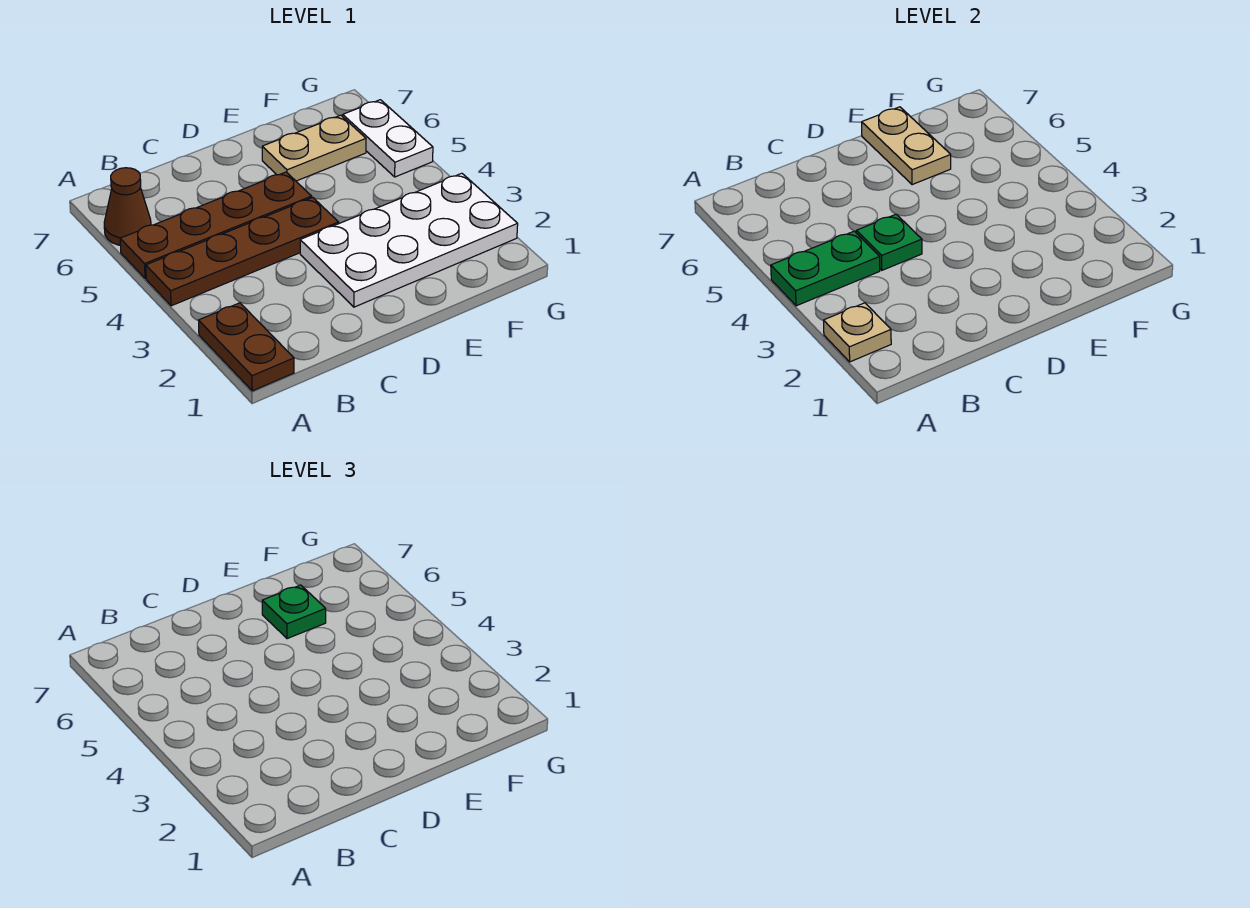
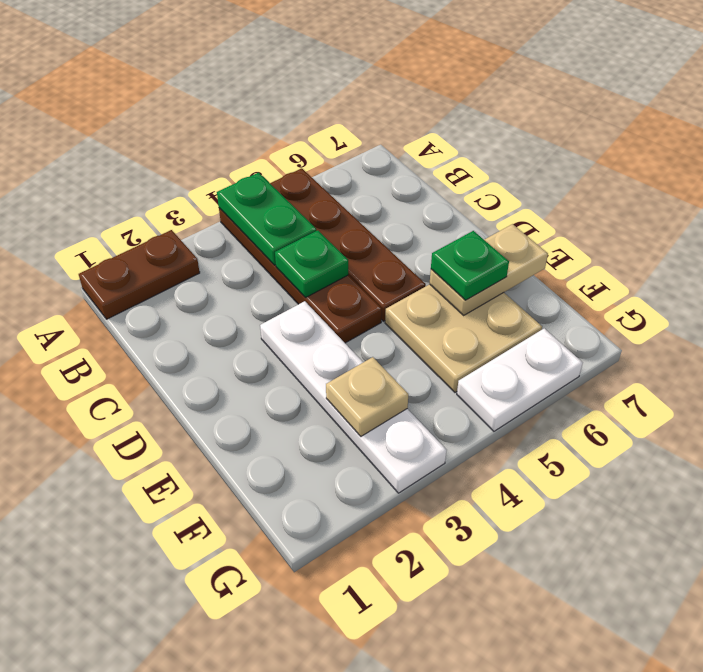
tan 1x1 plate [823,303,891,362] -> tan 1x1 plate moved to [326,357,408,436]
brown 1x1 cone [104,168,151,245] -> none
white 2x4 plate [300,173,518,307] -> white 1x4 plate [260,301,447,493]
tan 1x2 plate [262,115,366,181] -> tan 2x2 plate [385,284,542,392]

